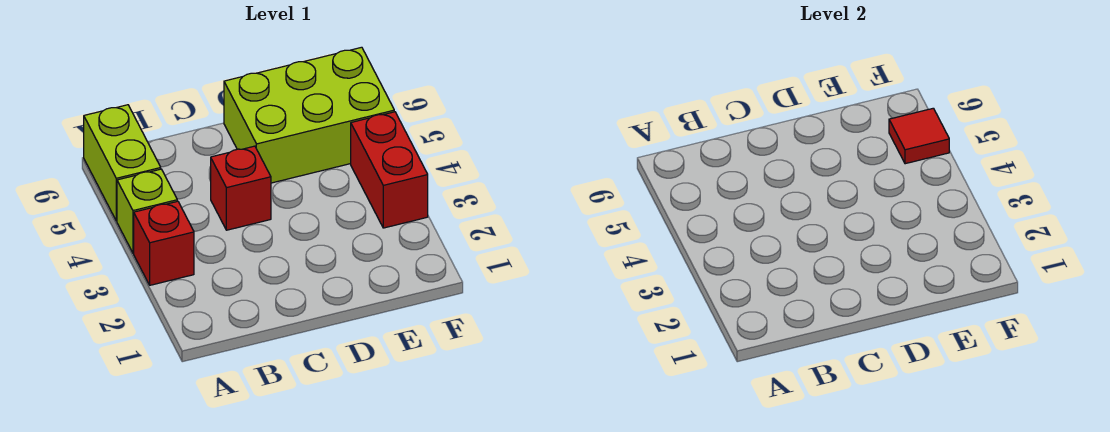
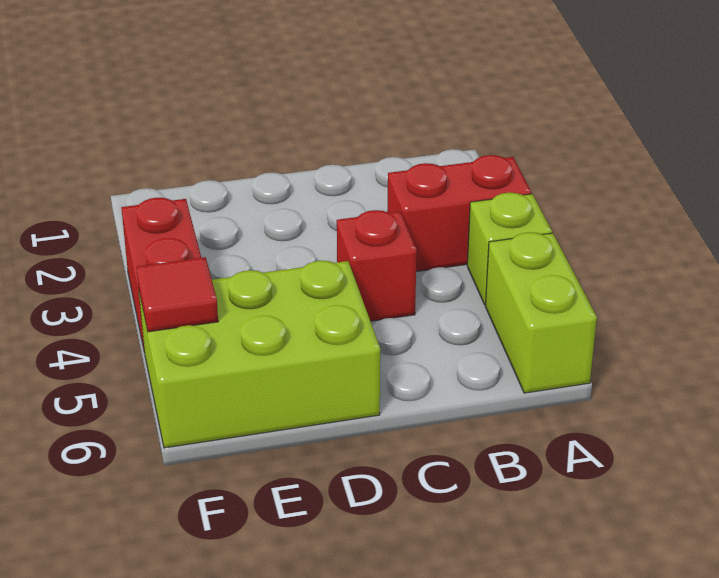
red 1x1 brick [134,201,194,285] -> red 1x2 brick [387,155,532,271]

